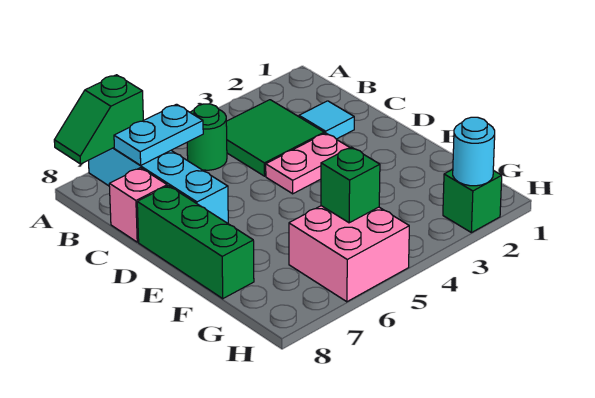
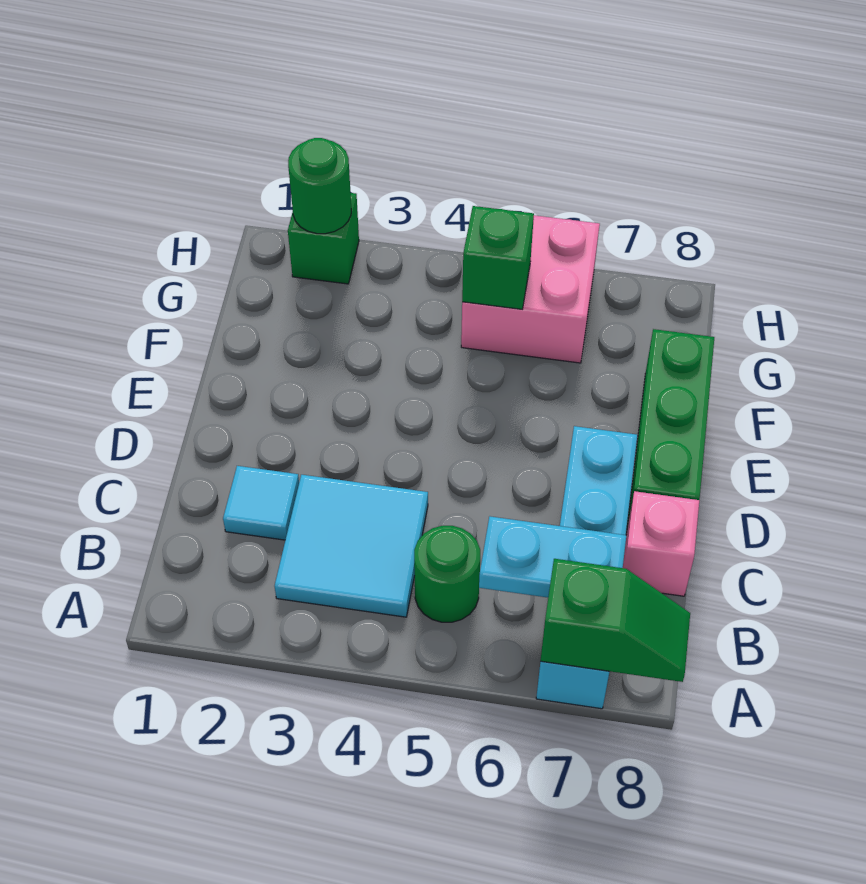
green 2x2 tile [226,100,324,176] -> cyan 2x2 tile [275,475,428,617]
pink 1x2 plate [266,133,350,194] -> none
cyan 1x1 round brick [453,117,495,186] -> green 1x1 round brick [288,138,351,234]

